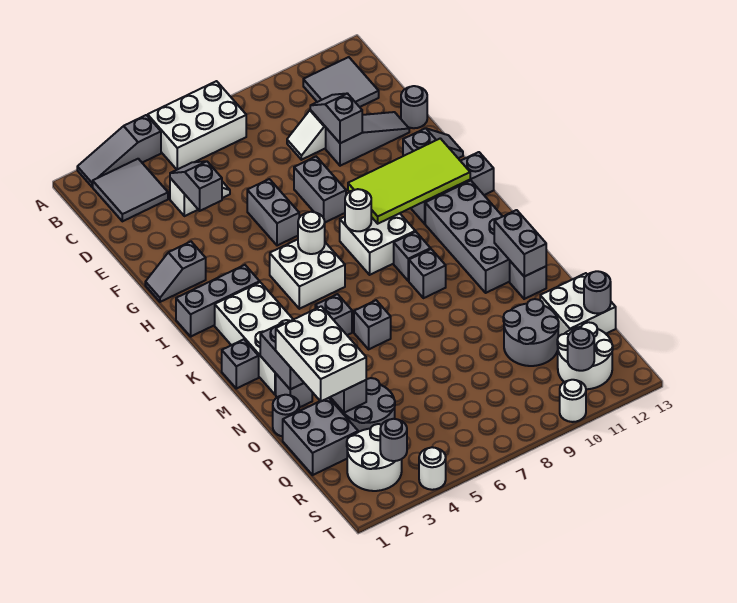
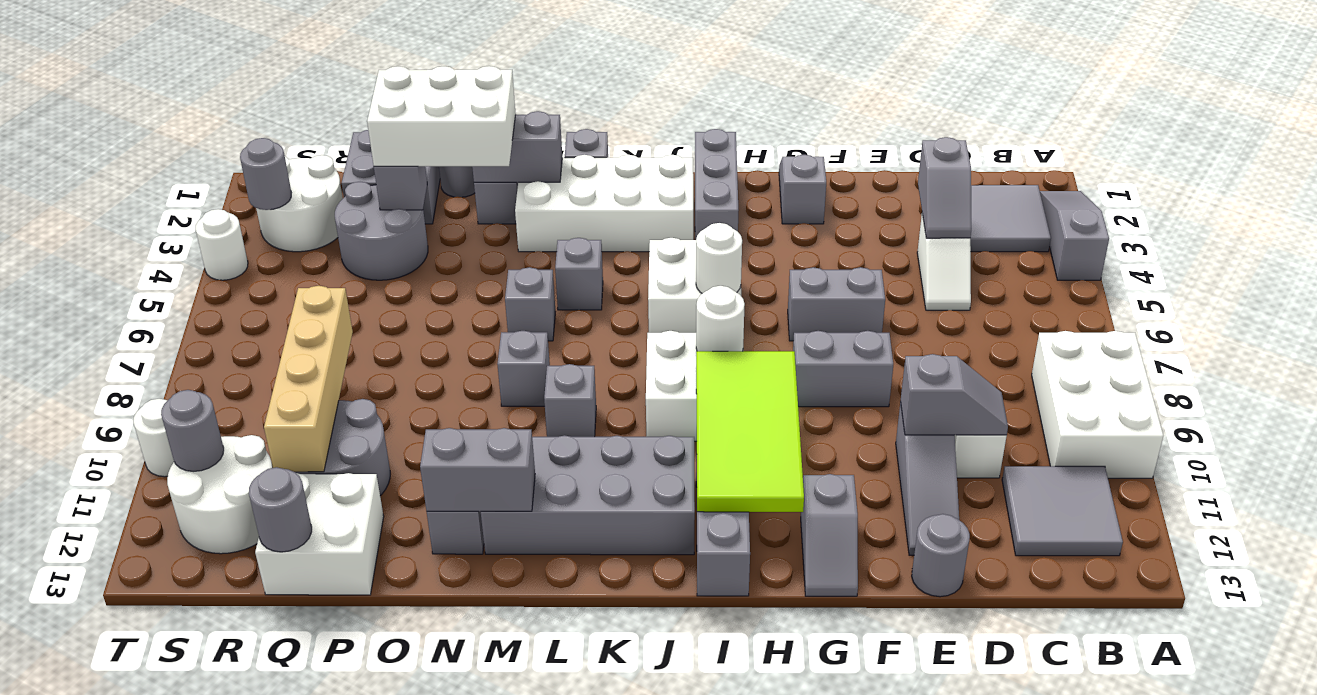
white 2x3 brick [148,81,246,169] -> white 2x3 brick moved to [1032,331,1163,478]
grey 1x2 slope [170,161,222,211] -> grey 1x2 slope turned to [918,137,971,238]
grey 1x1 brick [394,232,431,281] -> grey 1x1 brick moved to [497,331,550,406]
none -> tan 1x4 brick [264,286,353,472]

